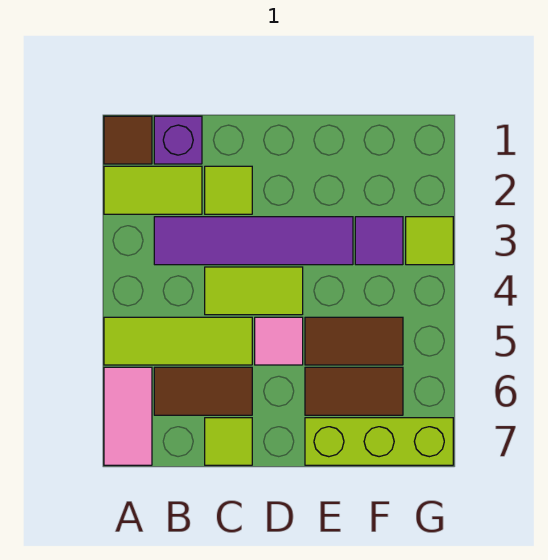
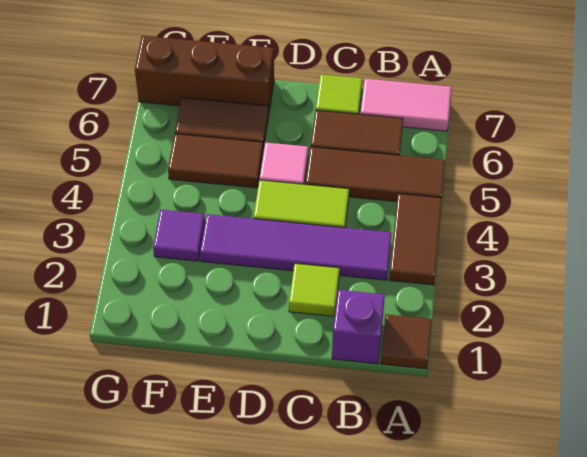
lime 1x2 tile [104,166,202,214] -> none
none -> brown 1x2 tile [389,194,442,285]
lime 1x3 tile [104,317,252,365] -> brown 1x3 tile [305,147,445,202]
pink 1x2 tile [104,367,152,465] -> pink 1x2 tile turned to [361,79,452,131]
lime 1x3 brick [305,418,453,465] -> brown 1x3 brick [135,36,274,111]
lime 1x1 tile [406,217,453,265] -> none

